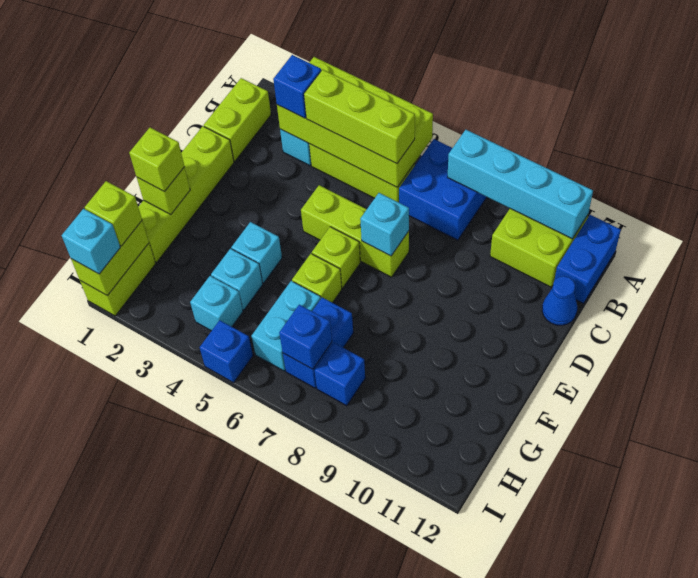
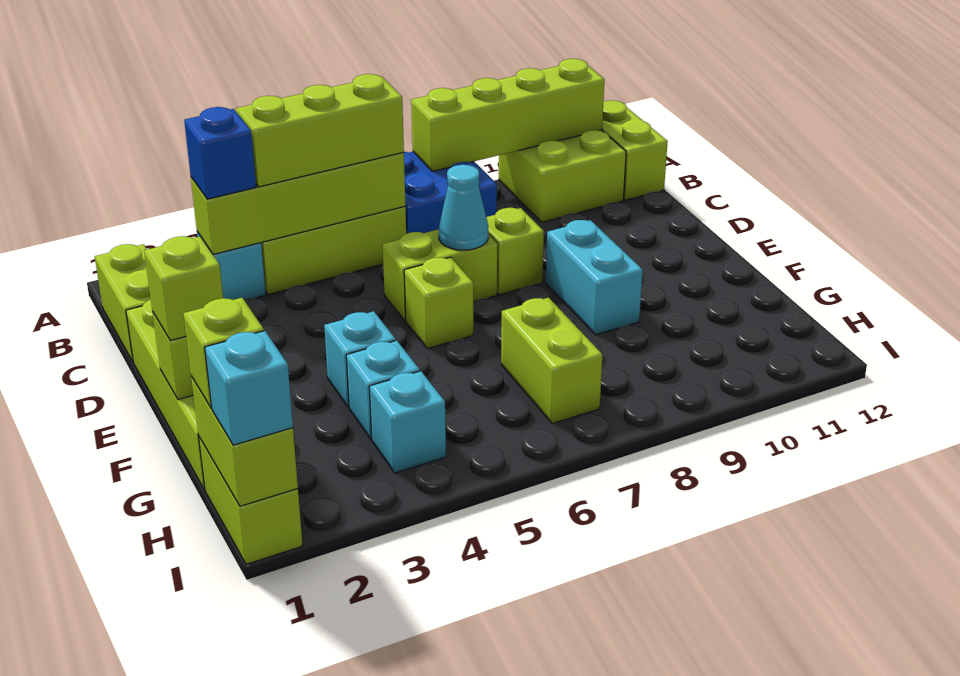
lime 2x4 brick [277,57,433,187] -> lime 1x4 brick [191,153,405,255]
cyan 1x4 brick [448,130,593,239] -> lime 1x4 brick [411,59,604,171]
blue 1x2 brick [554,215,621,303] -> lime 1x2 brick [602,101,668,200]
blue 1x1 cone [542,276,577,325] -> none
lime 1x3 brick [301,185,409,277] -> lime 1x2 brick [383,229,497,321]
cyan 1x1 brick [360,193,409,256] -> cyan 1x1 cone [439,165,488,250]
lime 1x1 brick [292,254,342,303] -> lime 1x1 brick moved to [486,208,544,295]
cyan 1x2 brick [252,281,321,371] -> cyan 1x2 brick moved to [546,220,643,335]
blue 1x2 brick [283,297,353,388] -> lime 1x2 brick [501,298,602,424]
blue 1x1 brick [279,305,332,369] -> none
blue 1x1 brick [315,343,365,406] -> none
blue 1x1 brick [200,320,253,383] -> none

